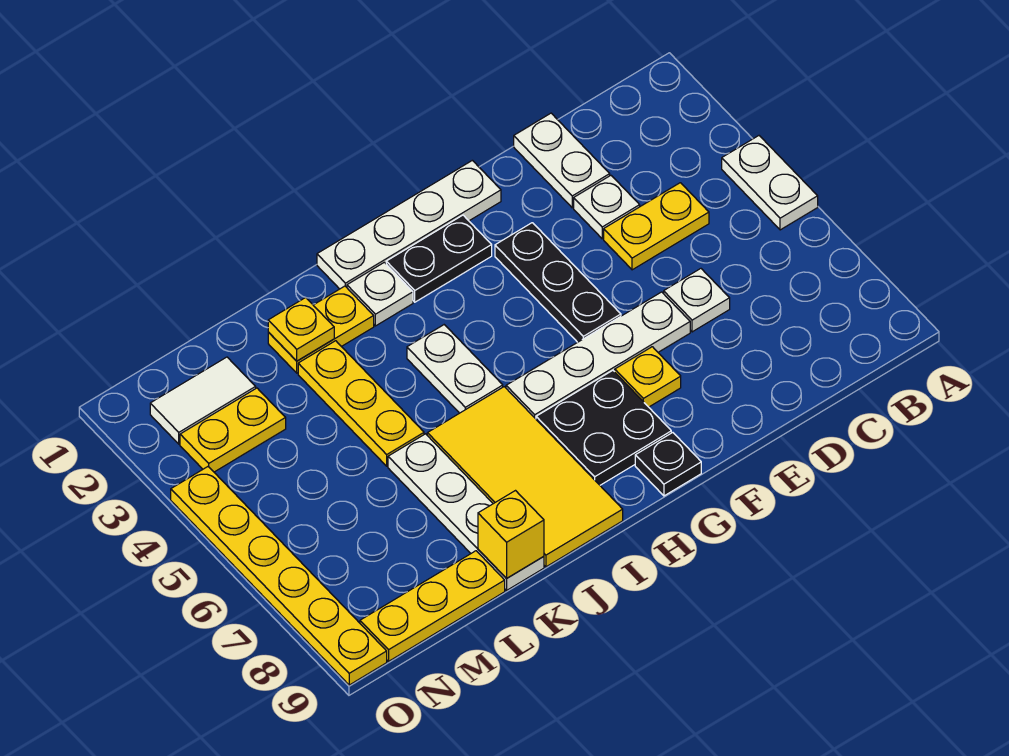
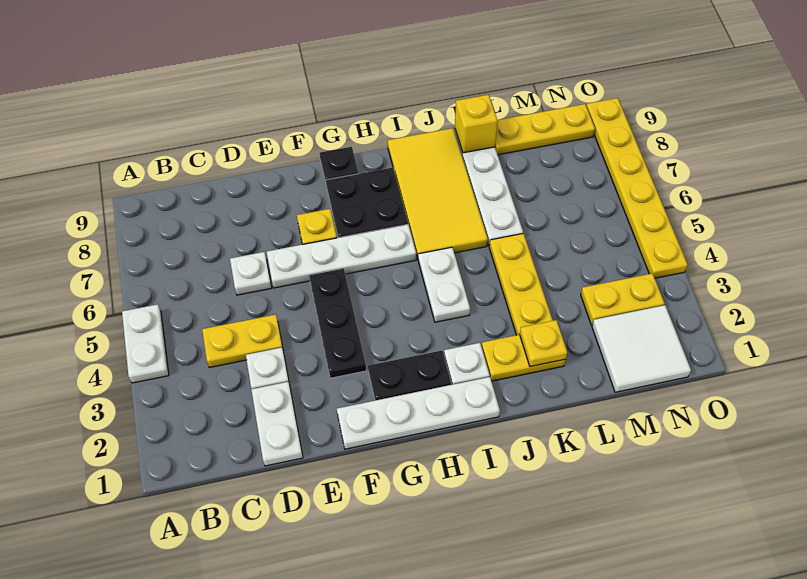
white 1x2 tile [150,357,256,444] -> white 2x2 tile [592,305,691,392]

